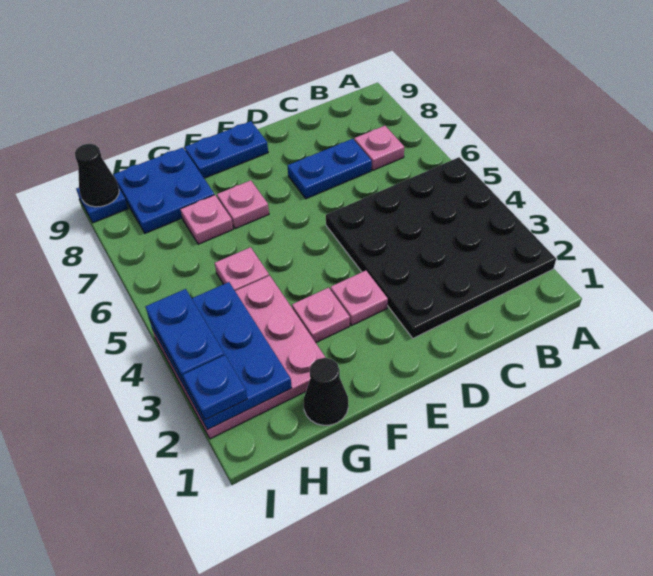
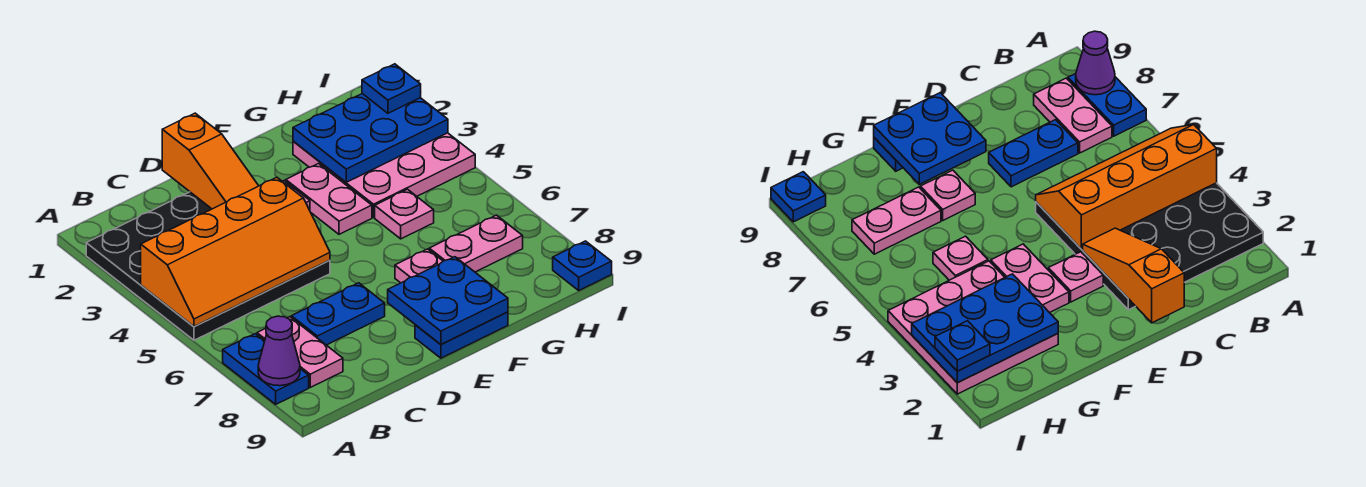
none -> orange 2x4 slope [141,177,330,326]
none -> purple 1x1 cone [258,316,300,386]
pink 1x1 plate [354,126,404,170] -> pink 1x2 plate [257,317,343,387]
none -> orange 1x3 slope [162,113,258,209]
pink 1x1 plate [292,288,350,342] -> pink 1x2 plate [286,164,372,234]
black 1x1 cone [304,358,348,425] -> none
pink 1x1 plate [180,195,233,244] -> pink 1x2 plate [429,215,523,272]
blue 2x2 plate [113,148,215,233] -> blue 2x2 plate moved to [388,257,508,344]
blue 2x3 plate [149,282,292,430] -> blue 2x3 plate turned to [293,94,448,182]
blue 1x2 plate [146,289,224,383] -> blue 1x2 plate moved to [223,334,309,404]
black 1x1 cone [75,144,119,207] -> none

